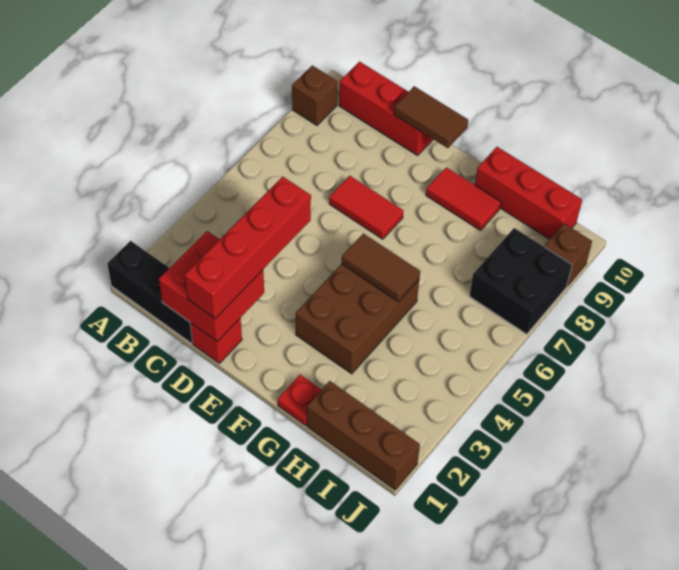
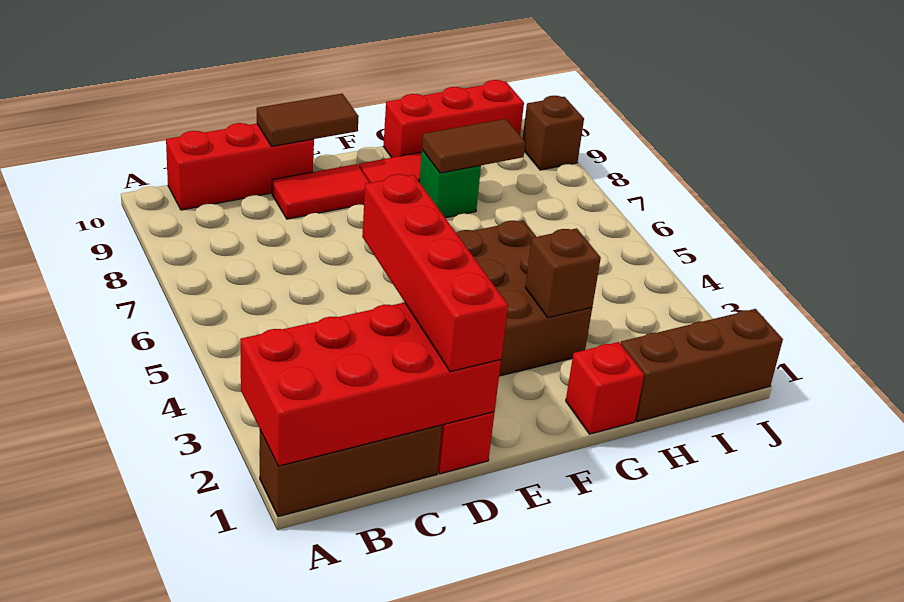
black 1x3 brick [107,241,193,343] -> brown 1x3 brick [260,425,442,517]
brown 1x1 brick [292,65,337,125] -> brown 1x1 brick moved to [525,228,601,318]
red 2x2 brick [159,231,264,342] -> red 2x4 brick [240,302,501,466]
red 1x2 tile [329,176,403,239] -> red 1x2 tile moved to [272,164,370,219]
brown 1x2 tile [342,233,420,302] -> brown 1x2 tile moved to [422,119,525,173]
red 1x1 plate [278,375,322,425] -> red 1x1 brick [566,342,644,434]
none -> green 1x1 brick [419,150,481,218]
black 2x2 brick [469,228,572,334] -> none

